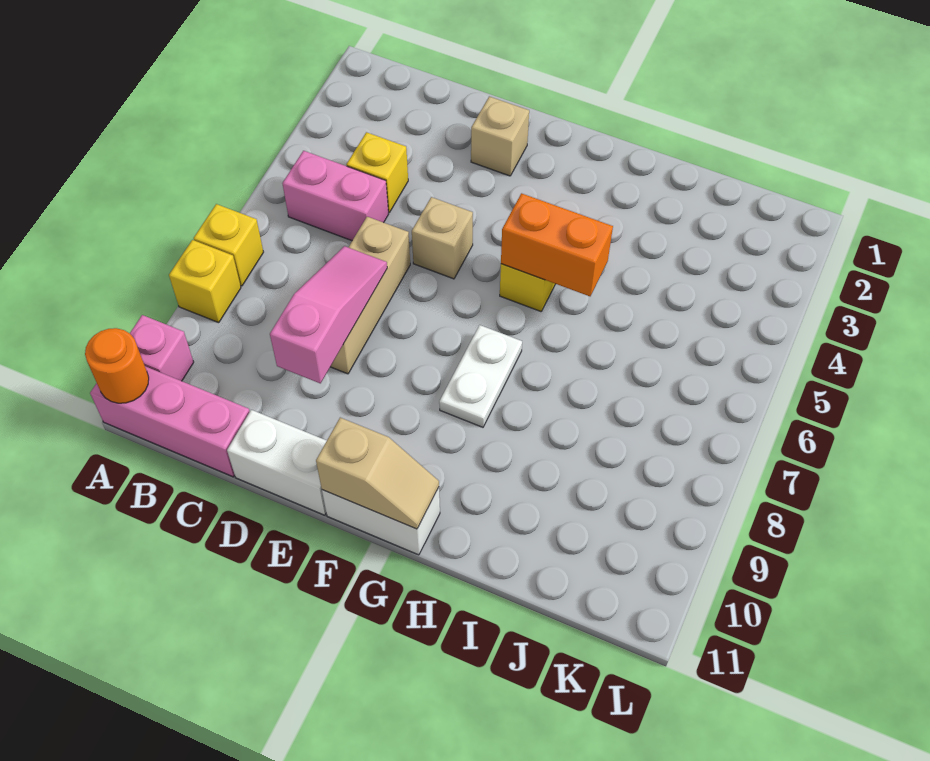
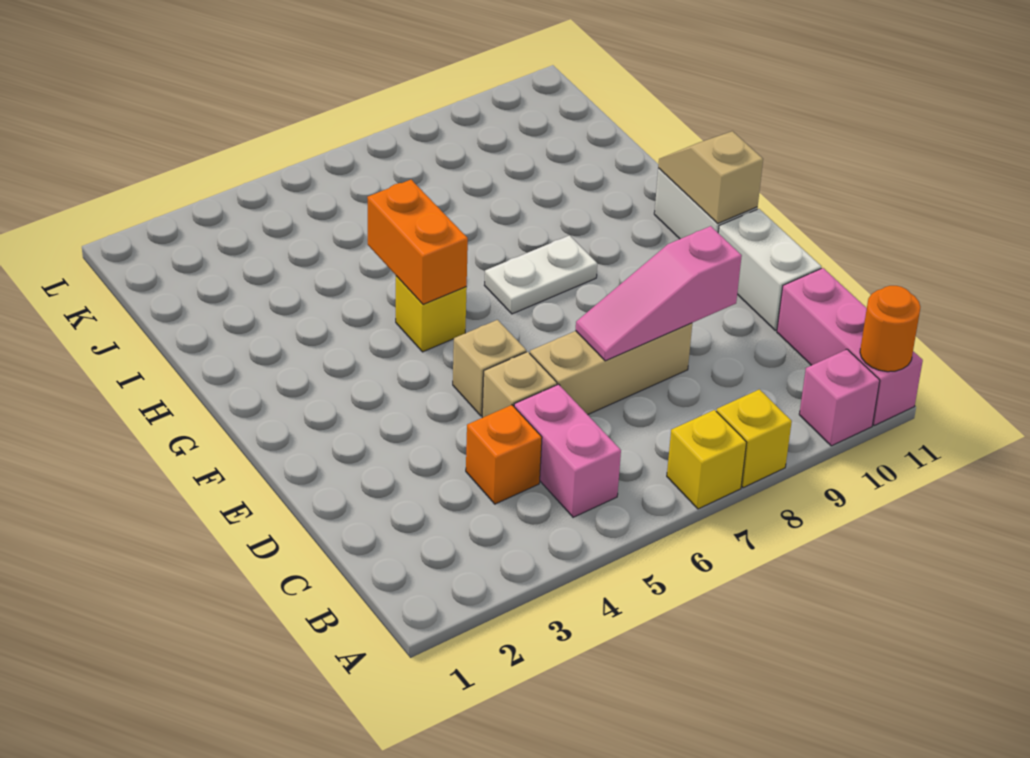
yellow 1x1 brick [346,132,408,212] -> orange 1x1 brick [466,405,542,504]
tan 1x1 brick [471,97,529,176] -> tan 1x1 brick moved to [482,352,557,418]

